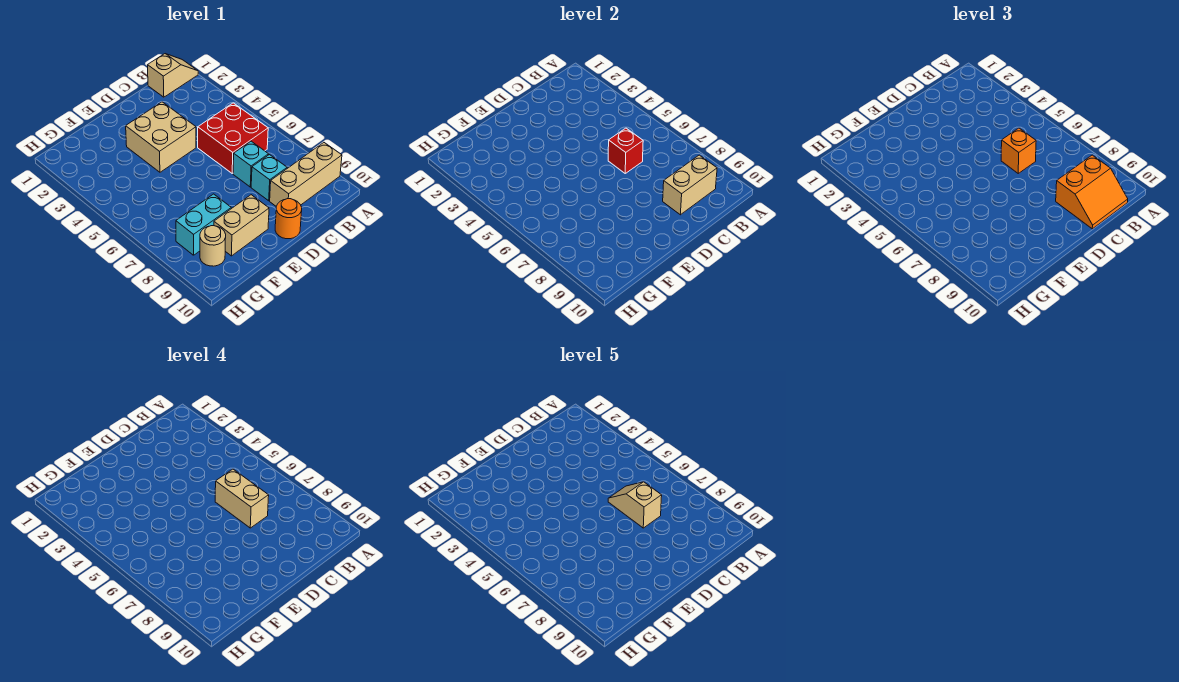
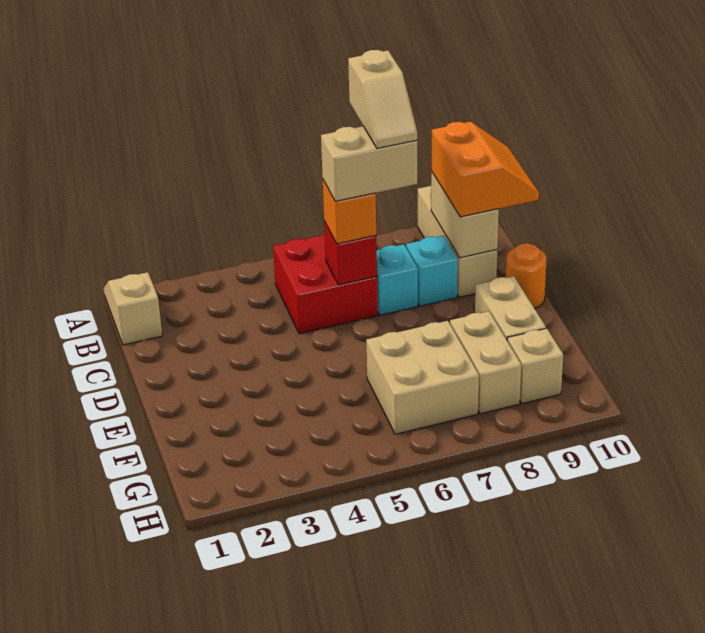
tan 1x2 slope [608,482,662,528] -> tan 1x2 slope turned to [348,50,417,149]
tan 2x2 brick [126,102,196,172] -> tan 2x2 brick moved to [366,321,479,434]
cyan 1x2 brick [176,194,231,255] -> tan 1x2 brick [450,311,521,414]
tan 1x1 round brick [200,226,226,266] -> tan 1x1 brick [507,328,563,404]

